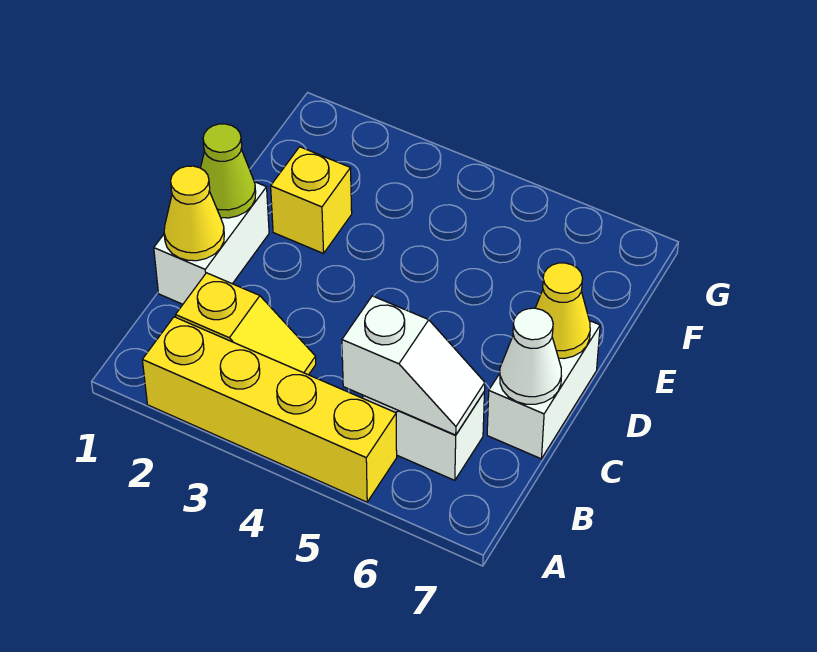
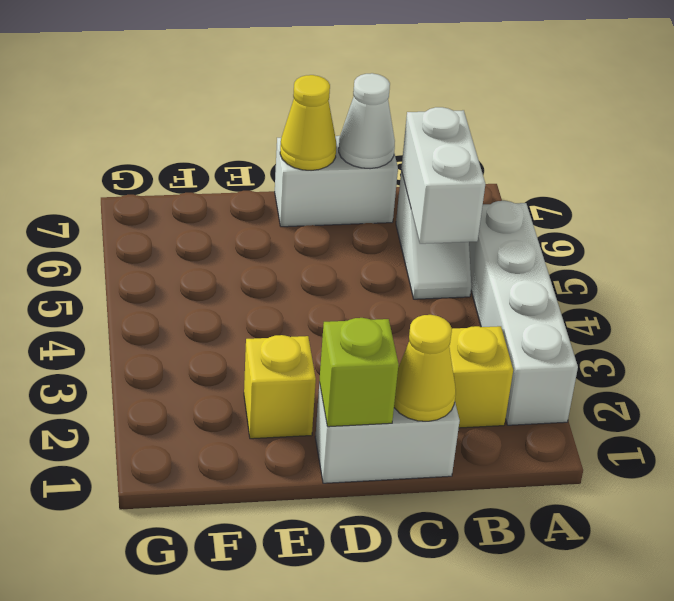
yellow 1x4 brick [142,317,397,502] -> white 1x4 brick [469,201,578,425]
white 1x2 slope [342,296,485,435] -> white 1x2 brick [401,107,485,244]
lime 1x1 cone [201,124,256,218] -> lime 1x1 brick [319,318,399,427]

